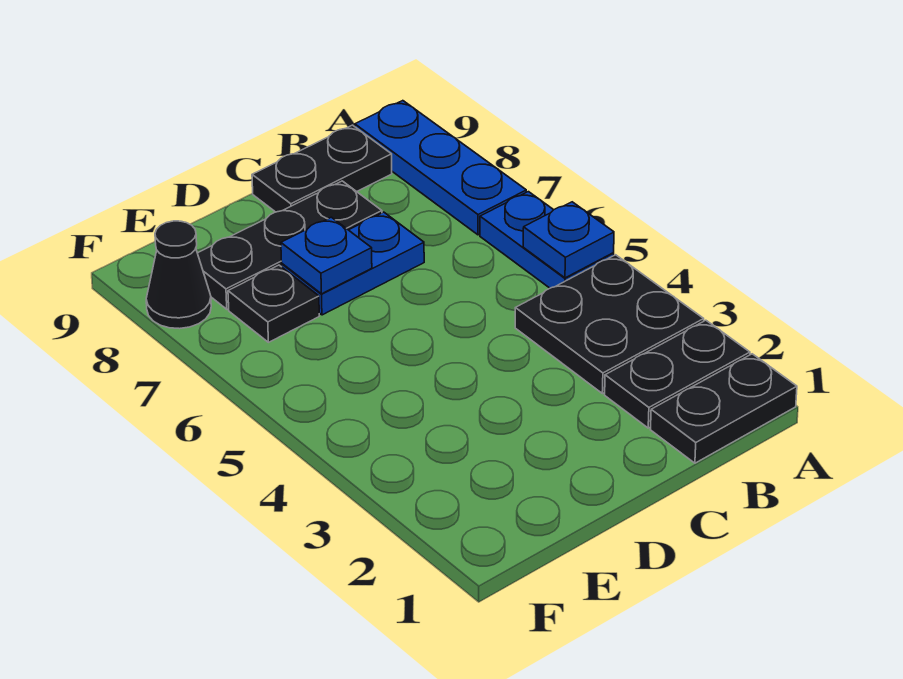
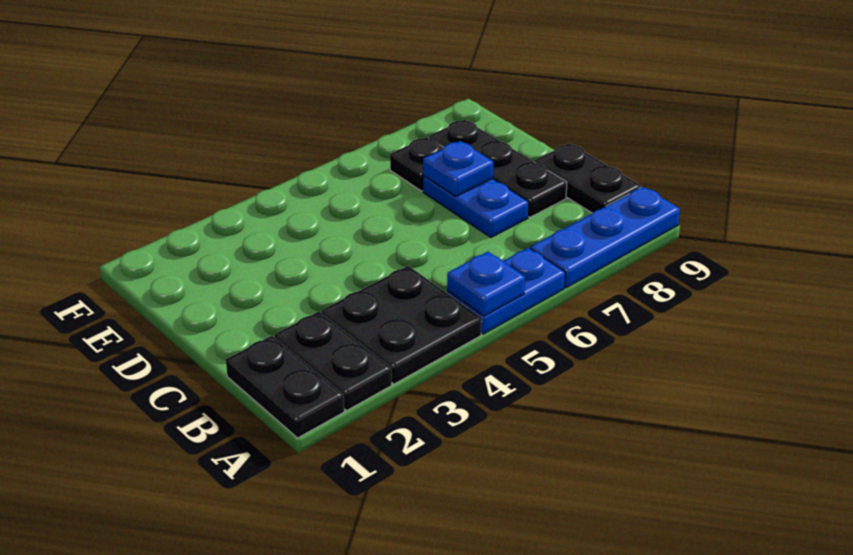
black 1x1 cone [146,221,211,329] -> none

